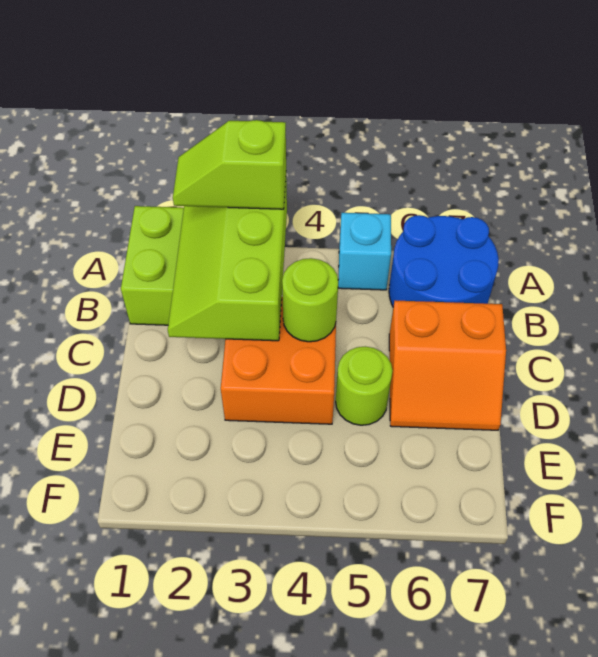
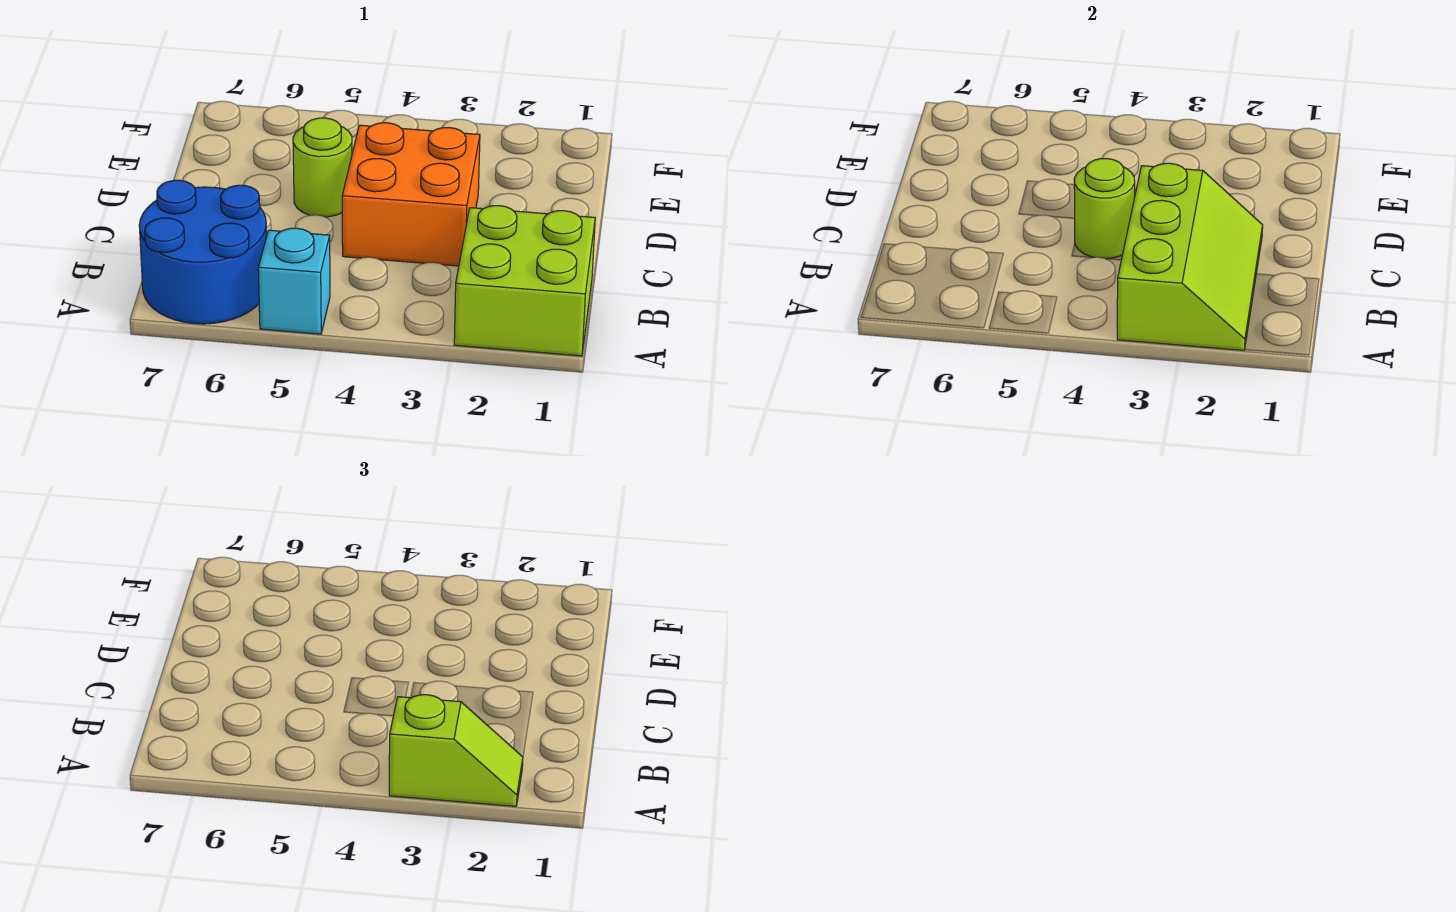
orange 2x2 slope [389,300,506,430] -> none

